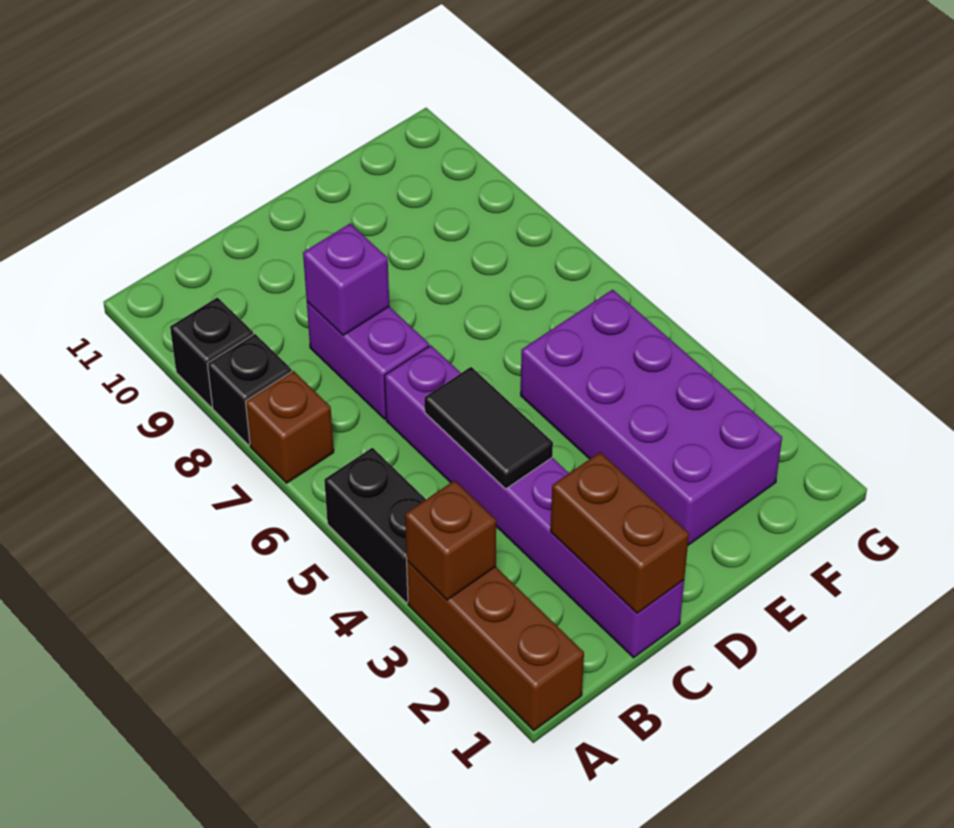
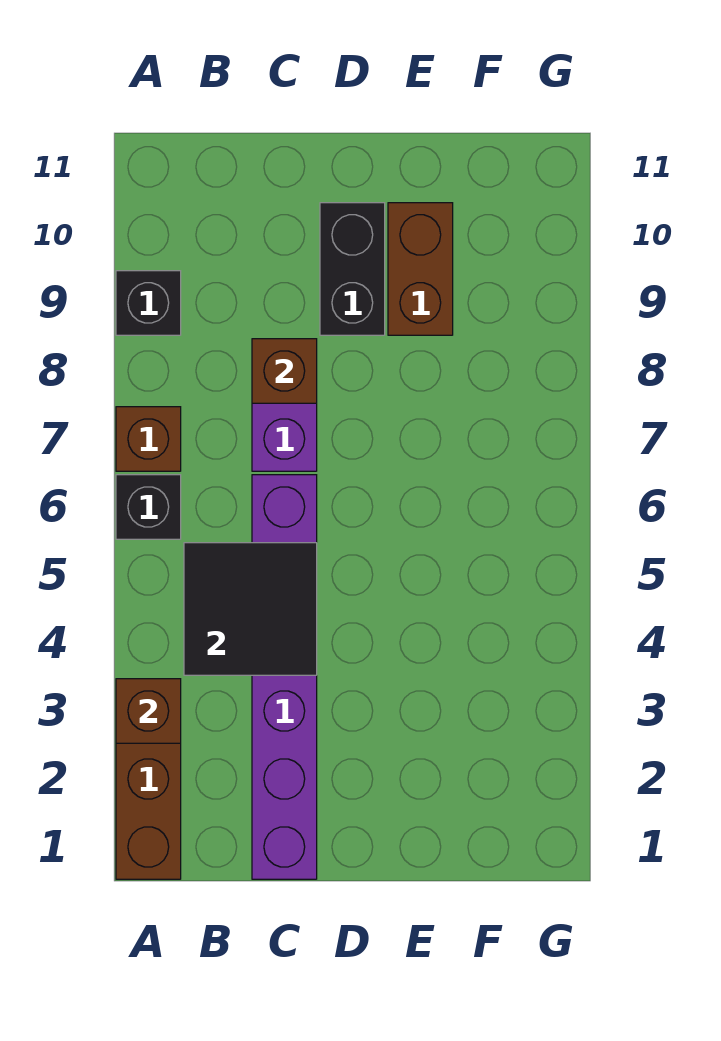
black 1x2 brick [324,448,426,603] -> black 1x2 brick moved to [320,203,385,335]
black 1x1 brick [207,334,292,445] -> black 1x1 brick moved to [116,475,181,539]
brown 1x2 brick [551,452,689,613] -> brown 1x2 brick moved to [388,203,453,335]
black 1x2 tile [424,367,553,489] -> black 2x2 tile [184,543,317,675]
purple 1x1 brick [303,224,389,335] -> brown 1x1 brick [252,339,317,403]
purple 2x4 brick [521,290,782,545] -> none

